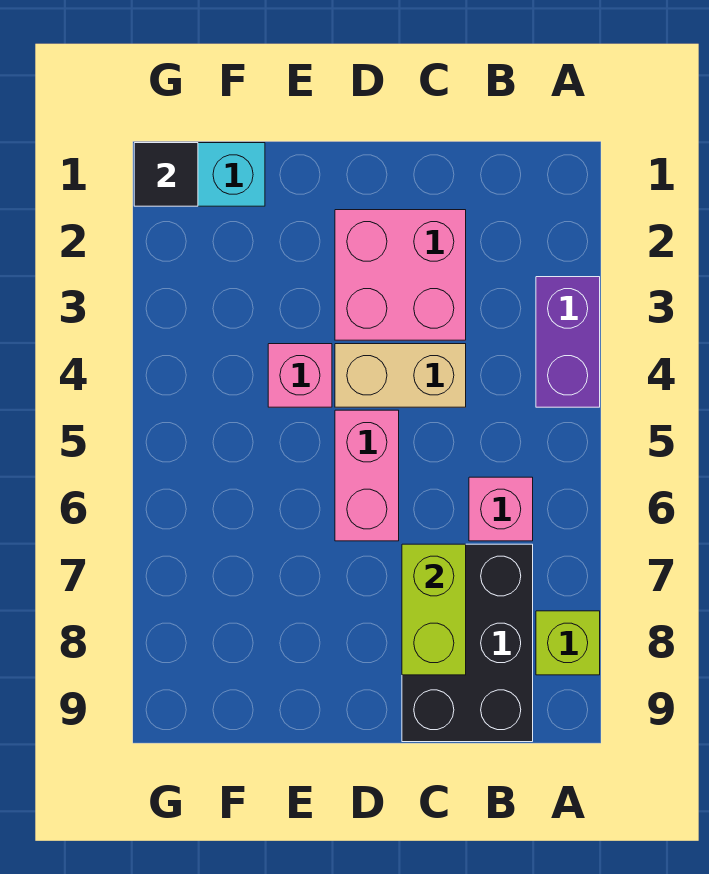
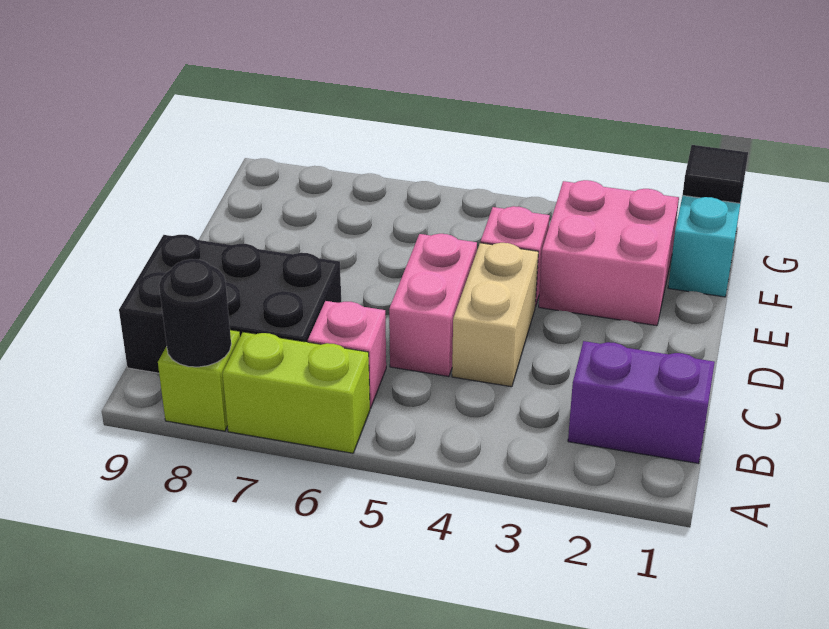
purple 1x2 brick [536,277,600,407] -> purple 1x2 brick moved to [568,341,715,464]
none -> black 1x1 round brick [159,259,231,367]
pink 2x2 brick [335,210,466,340] -> pink 2x2 brick moved to [539,180,679,326]
lime 1x2 brick [402,544,466,675] -> lime 1x2 brick moved to [222,332,370,453]
pink 1x2 brick [335,410,399,541] -> pink 1x2 brick turned to [389,234,477,376]

